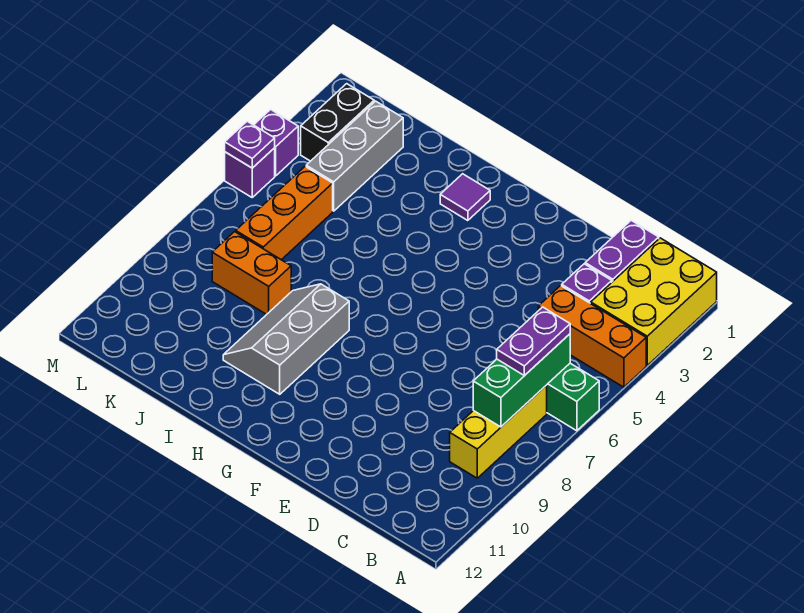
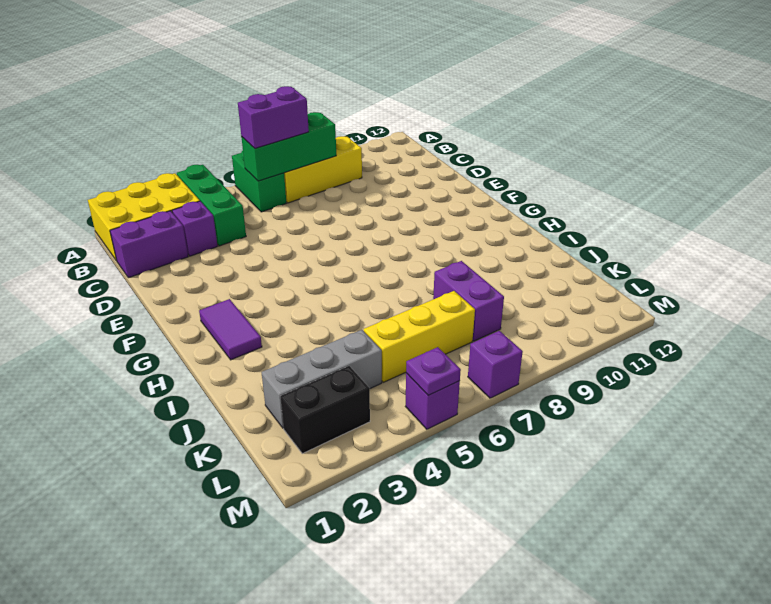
orange 1x3 brick [538,286,646,387] -> green 1x3 brick [177,165,246,246]
purple 1x2 plate [497,307,570,376] -> purple 1x2 brick [238,86,309,148]
purple 1x1 tile [440,174,490,221] -> purple 1x2 tile [199,299,262,360]
grey 2x3 slope [223,284,349,394] -> none
orange 1x2 brick [212,232,291,315] -> purple 1x2 brick [433,261,504,341]
orange 1x3 brick [236,167,333,260] -> yellow 1x3 brick [364,291,475,382]
purple 1x1 brick [254,109,298,176] -> purple 1x1 brick moved to [468,331,523,398]

